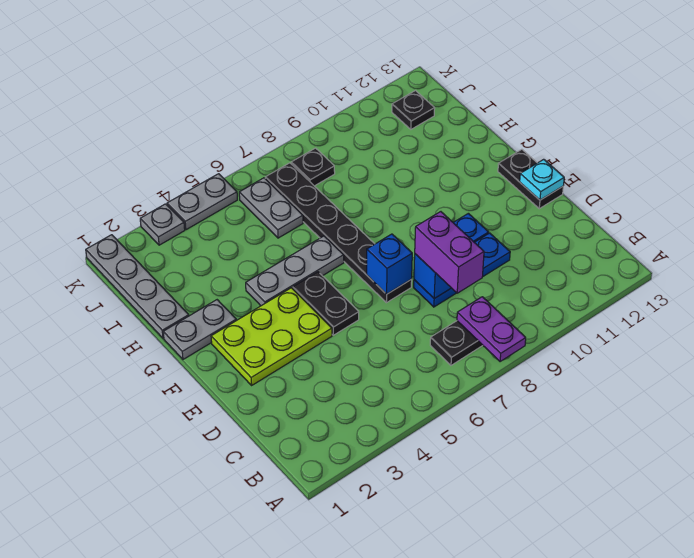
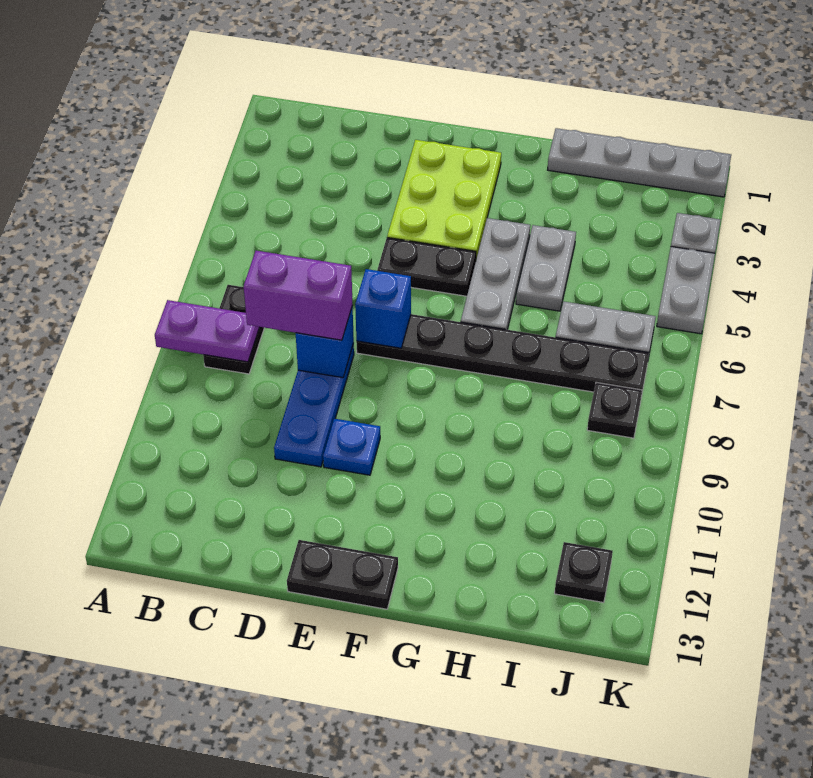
cyan 1x1 plate [520,159,564,200] -> none
grey 1x2 plate [163,300,236,359] -> grey 1x2 plate moved to [516,225,576,311]

